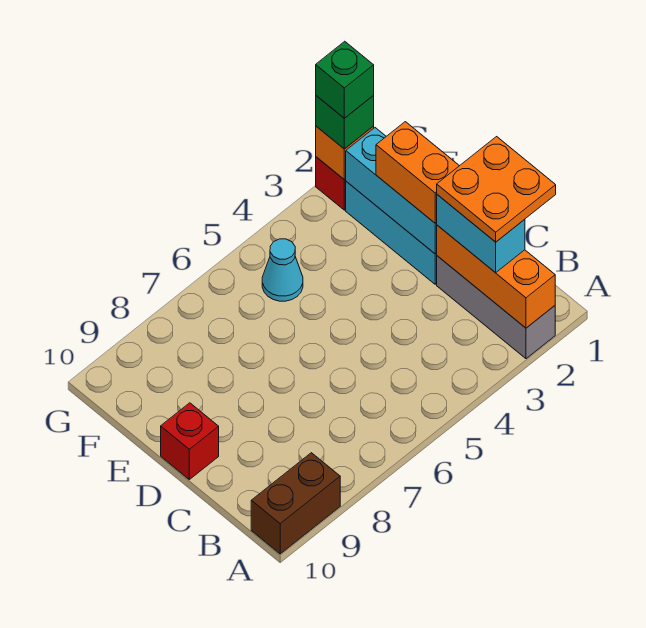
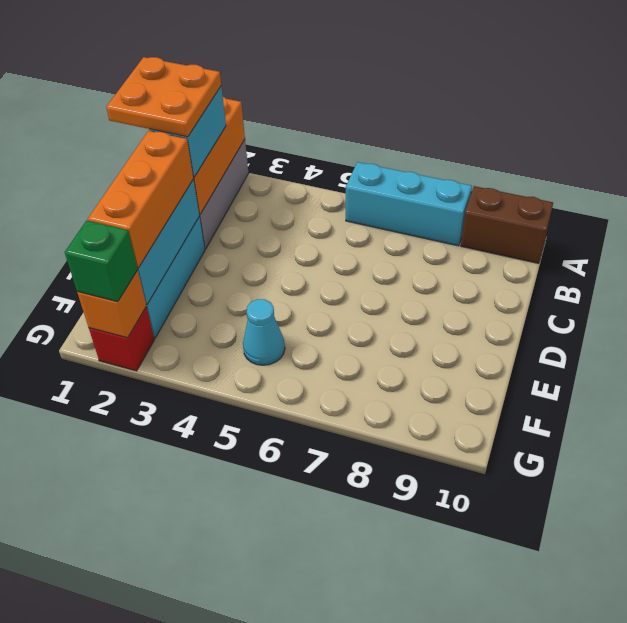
none -> cyan 1x3 brick [346,162,472,246]
orange 1x2 brick [376,122,459,223] -> orange 1x3 brick [88,131,194,268]
red 1x1 brick [161,403,219,479] -> none
green 1x1 brick [316,41,374,118] -> none

